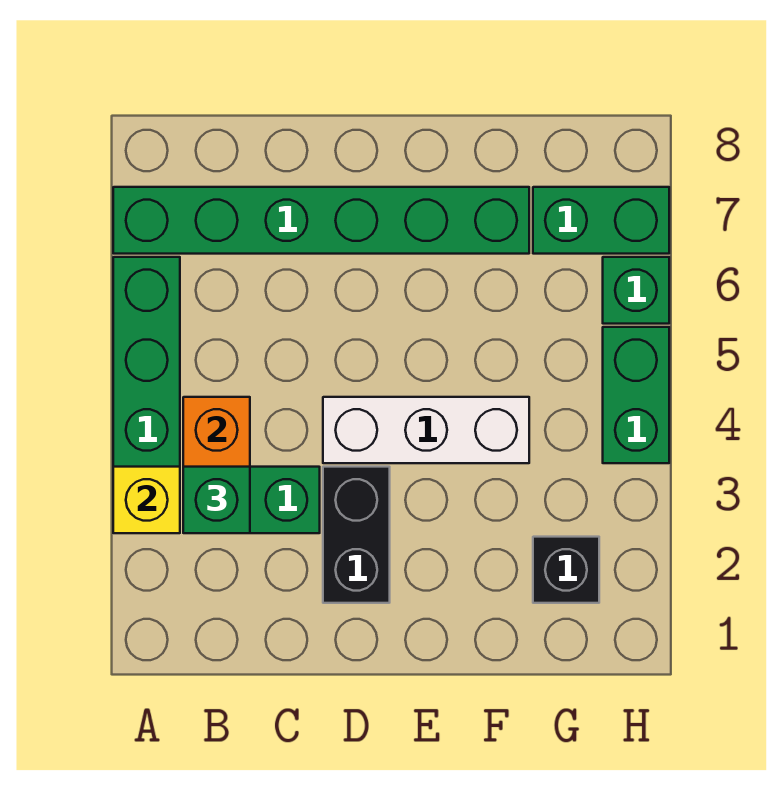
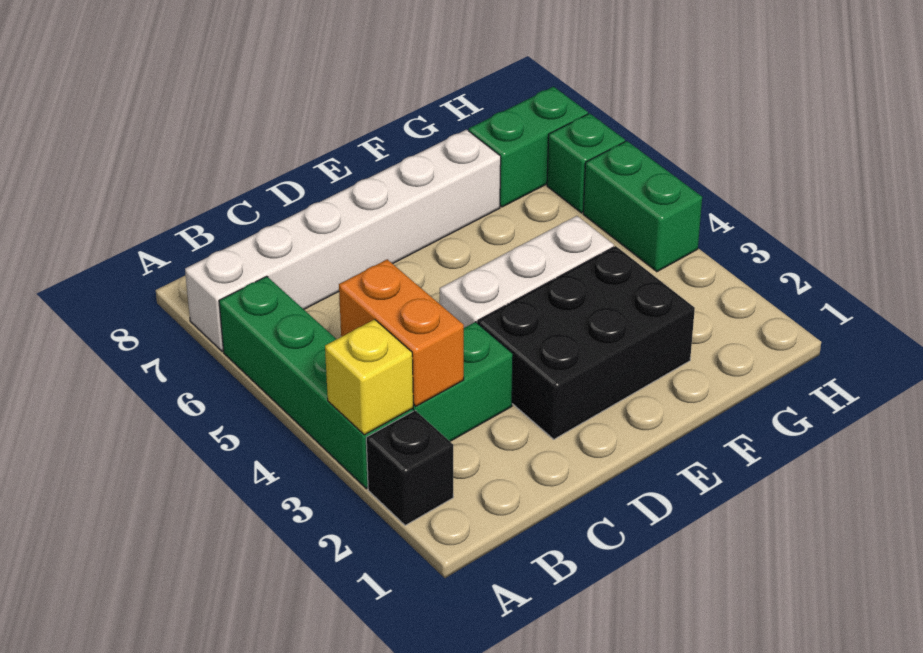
green 1x6 brick [113,187,529,254] -> white 1x6 brick [185,130,501,352]
green 1x1 brick [183,467,250,533] -> none
black 1x2 brick [323,467,390,603] -> black 2x3 brick [478,246,695,439]
black 1x1 brick [533,537,599,603] -> black 1x1 brick moved to [366,410,453,525]

